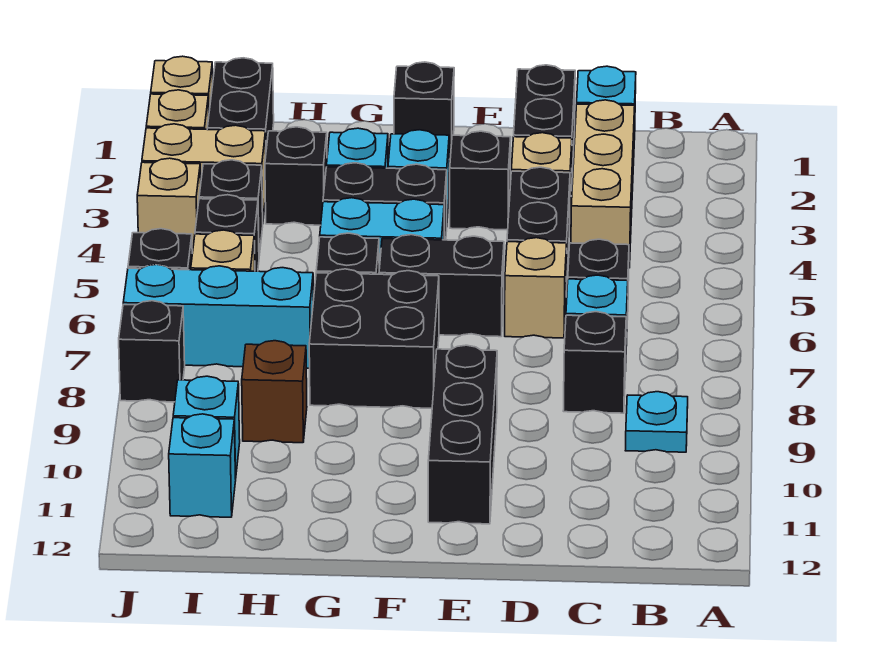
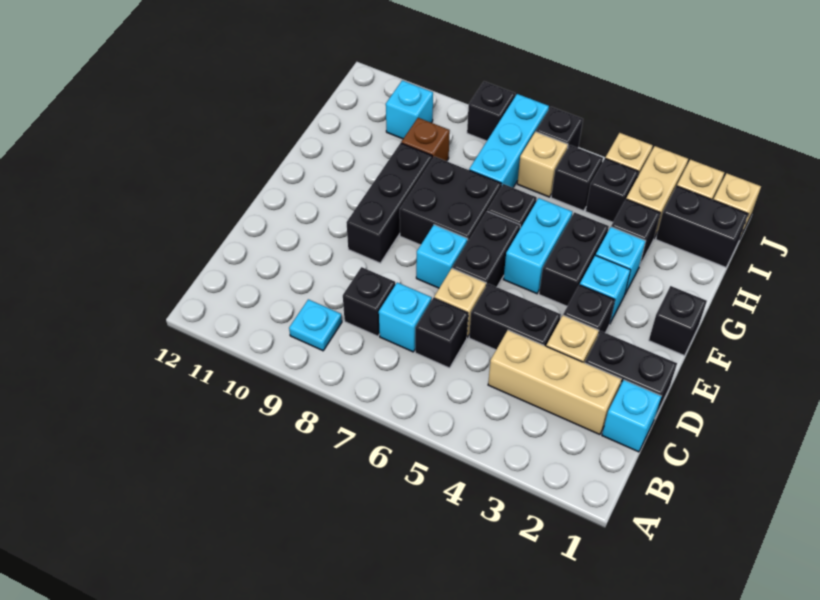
black 1x3 brick [428,345,497,524] -> black 1x3 brick turned to [346,143,433,263]
cyan 1x1 brick [169,414,236,517] -> cyan 1x1 brick moved to [416,225,468,288]

